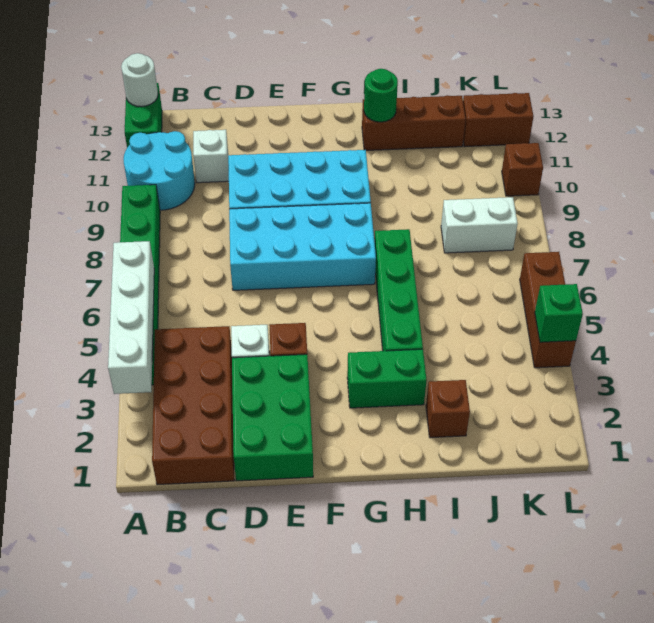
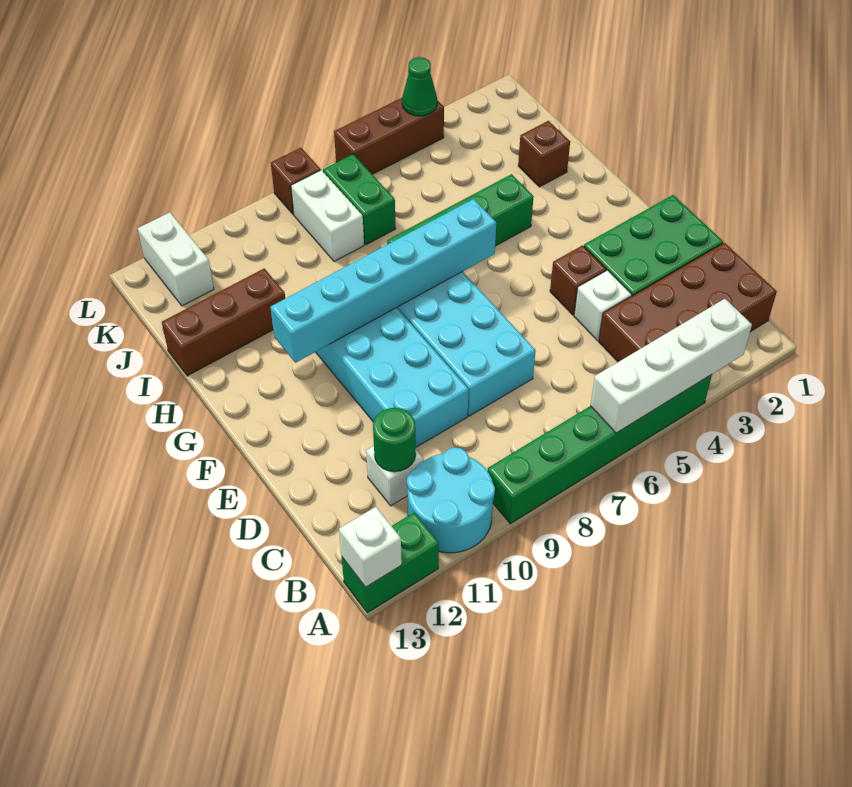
white 1x1 round brick [121,53,158,107] -> white 1x1 brick [339,507,402,587]
green 1x2 brick [347,349,427,408] -> green 1x2 brick moved to [323,154,396,245]
none -> cyan 1x6 brick [270,199,496,363]
brown 1x3 brick [362,95,466,150] -> brown 1x3 brick turned to [162,268,285,376]
green 1x1 round brick [364,69,398,122] -> green 1x1 round brick moved to [373,408,416,472]
brown 1x2 brick [463,93,534,147] -> white 1x2 brick [138,212,214,306]
green 1x1 brick [535,284,583,342] -> green 1x1 cone [402,57,437,116]
brown 1x1 brick [502,143,543,196] -> brown 1x1 brick moved to [271,148,321,215]

